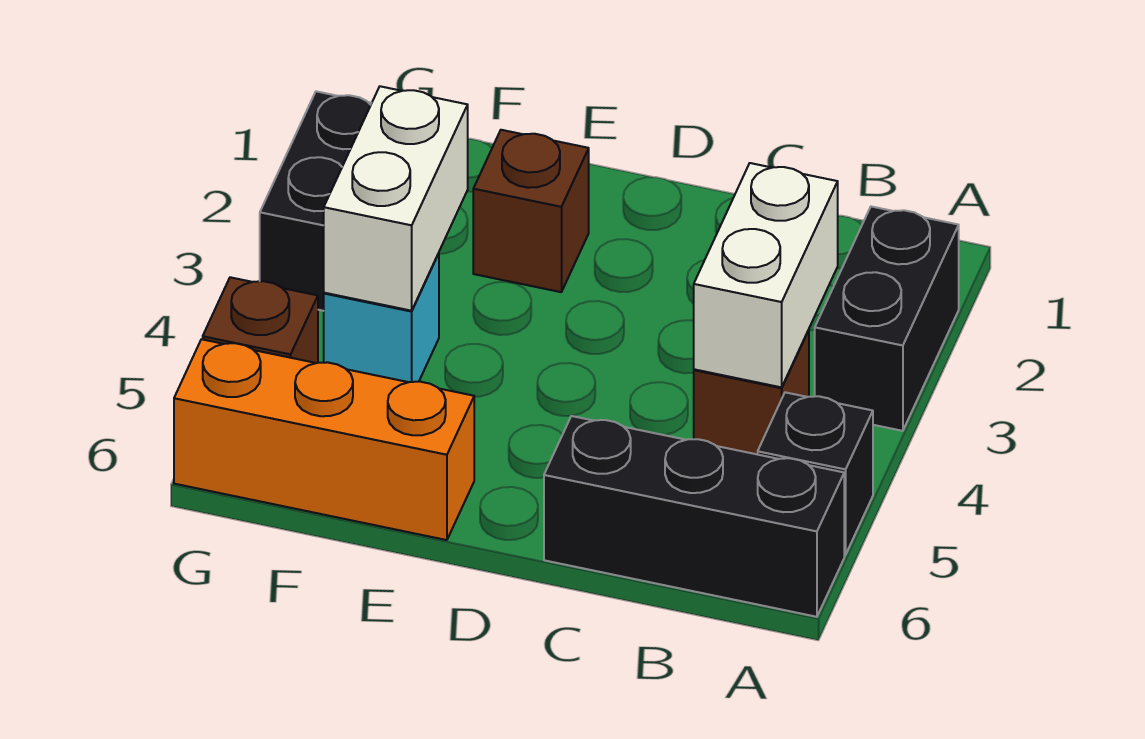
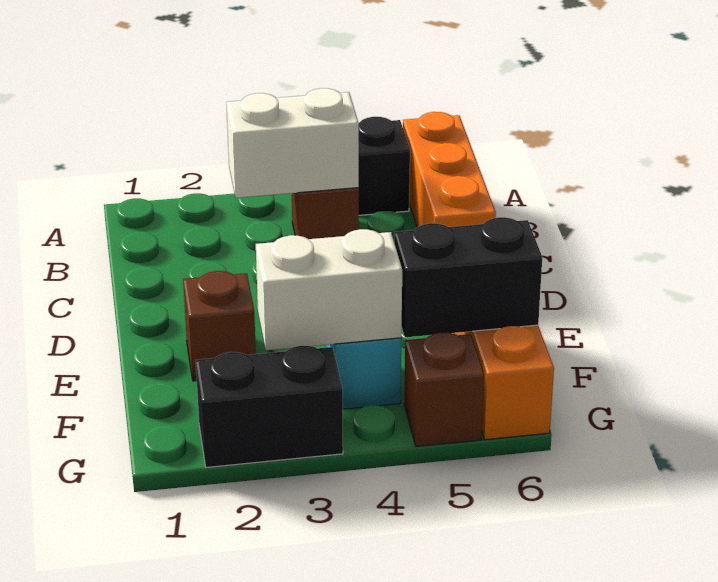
black 1x2 brick [815,207,959,431] -> black 1x2 brick moved to [394,217,542,337]
black 1x3 brick [544,416,844,617] -> orange 1x3 brick [403,112,496,227]

